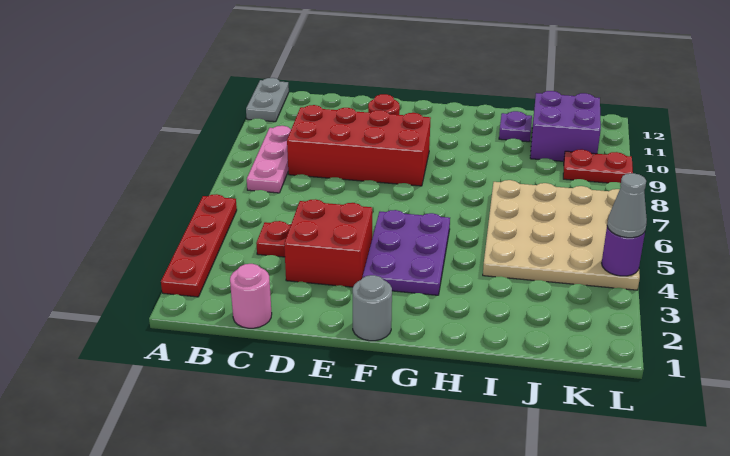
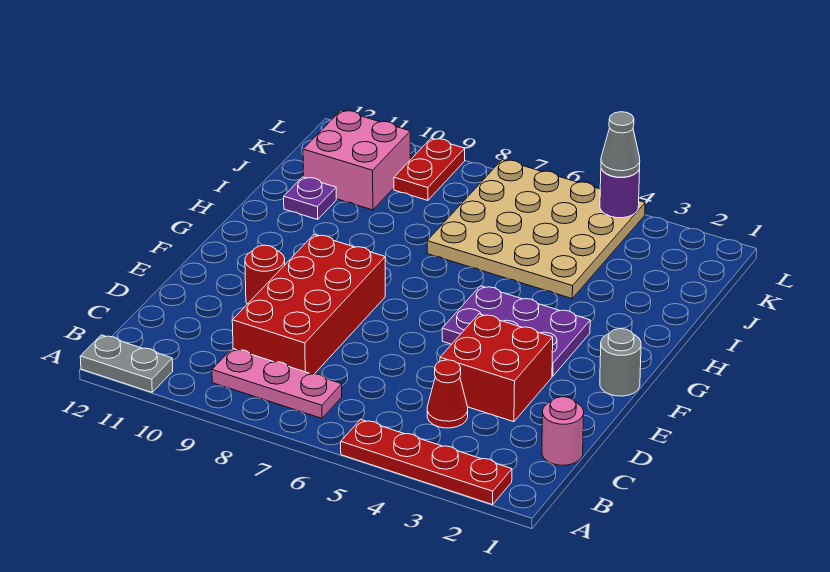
red 1x1 plate [256,221,291,257] -> red 1x1 cone [427,360,468,428]
purple 2x2 brick [530,91,601,161] -> pink 2x2 brick [303,110,410,210]

